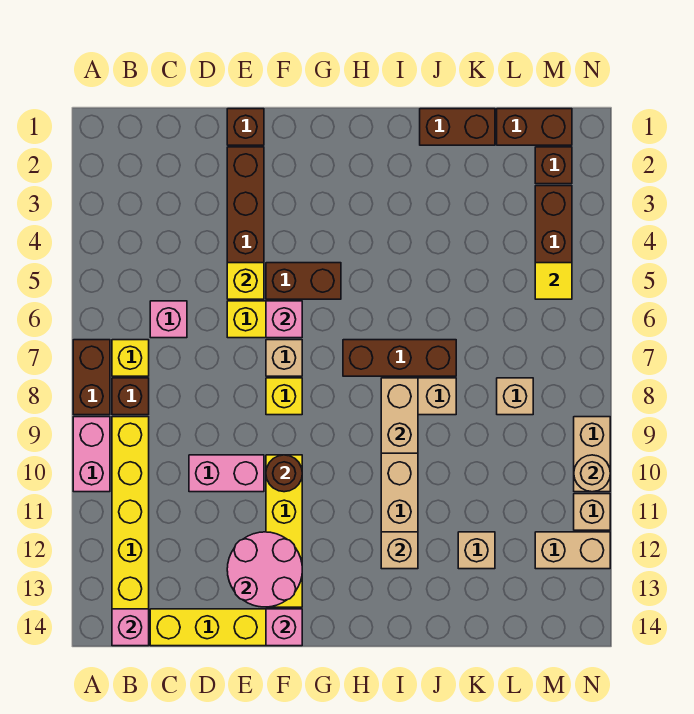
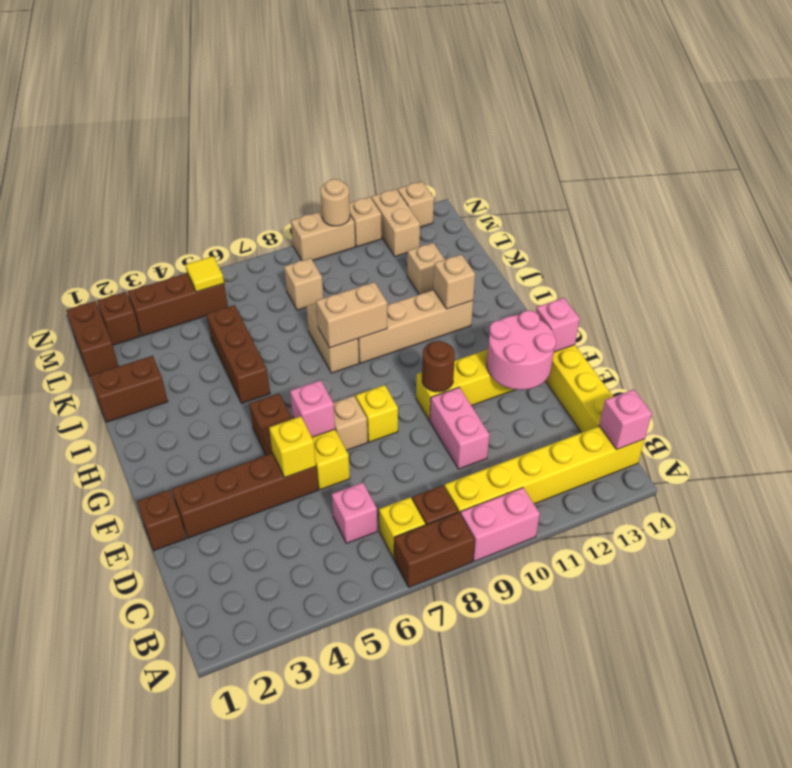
brown 1x3 brick [343,340,456,376] -> brown 1x3 brick moved to [207,305,270,404]
brown 1x2 brick [420,109,495,145] -> brown 1x2 brick turned to [90,356,168,422]
none -> tan 1x1 brick [398,182,434,227]

